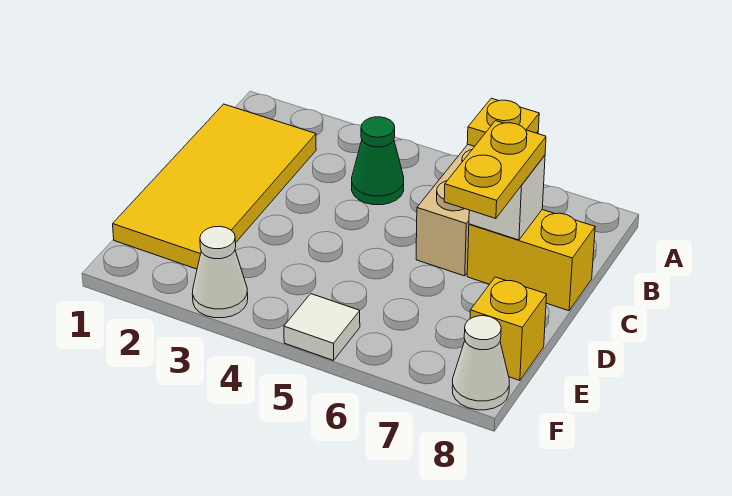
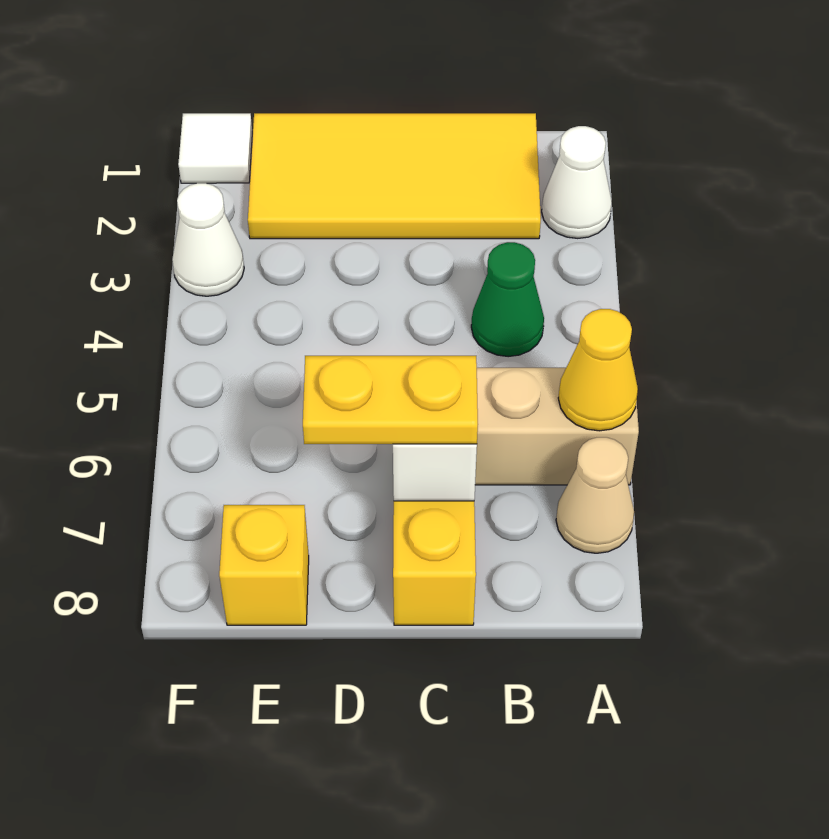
yellow 1x1 plate [467,98,539,146] -> yellow 1x1 cone [558,309,638,431]
none -> tan 1x1 cone [556,437,634,553]
white 1x1 tile [284,294,360,360] -> white 1x1 tile moved to [178,113,252,183]
white 1x1 cone [452,316,509,410] -> white 1x1 cone moved to [542,126,612,238]

